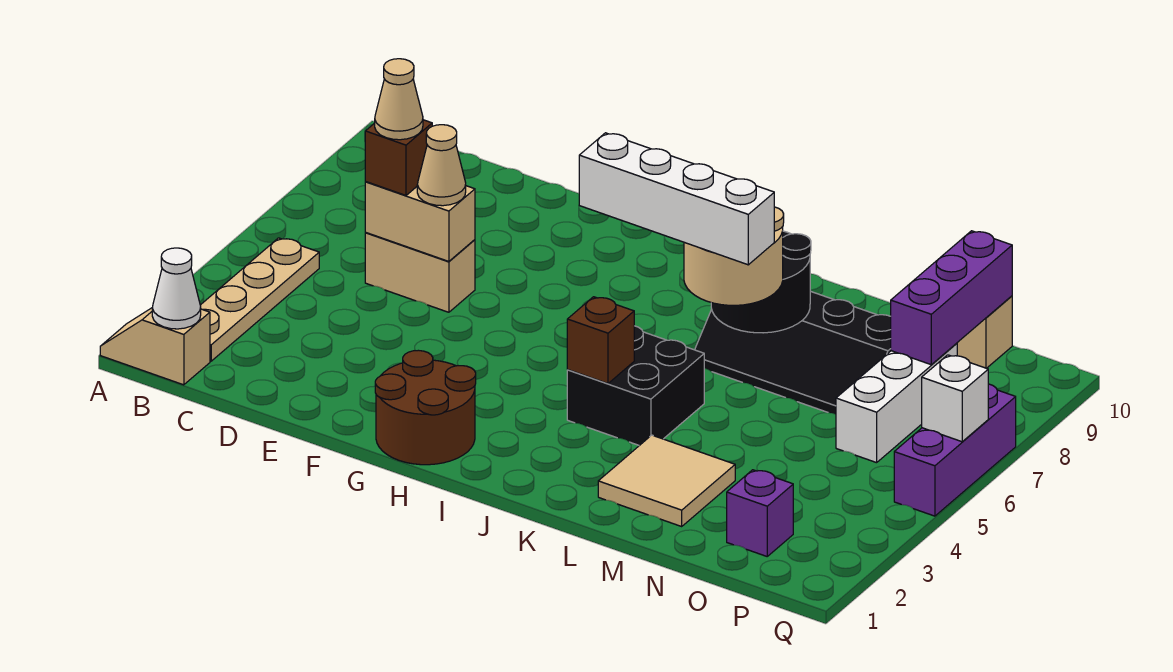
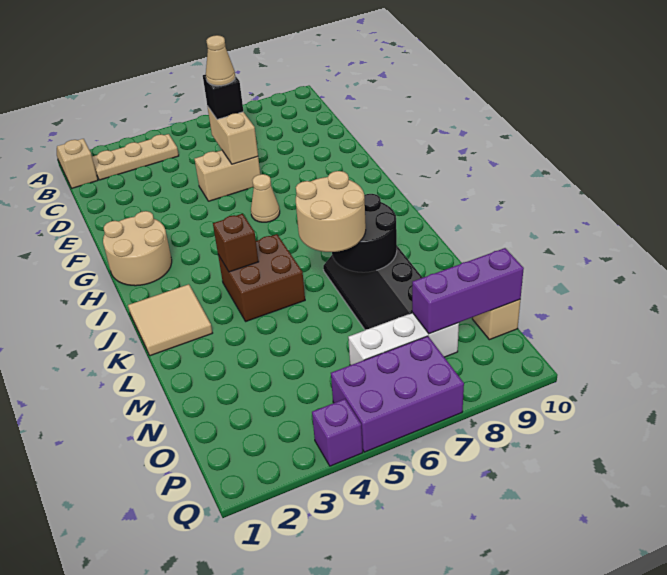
white 1x1 cone [152,248,201,329] -> none
tan 1x4 plate [200,238,319,361] -> tan 1x3 plate [92,134,179,180]
tan 1x2 brick [365,233,475,312] -> tan 1x2 brick turned to [194,150,260,201]
brown 1x1 brick [365,120,432,195] -> black 1x1 brick [203,74,243,119]
tan 1x1 cone [417,125,466,206] -> tan 1x1 cone moved to [251,174,280,222]
brown 2x2 round brick [375,350,476,465] -> tan 2x2 round brick [103,211,172,286]
white 1x4 brick [579,133,774,265] -> none
black 2x2 brick [567,326,704,446] -> brown 2x2 brick [218,234,305,321]
tan 2x2 tile [598,435,735,526] -> tan 2x2 tile moved to [128,284,212,356]
purple 1x1 brick [727,470,793,556] -> purple 1x1 brick moved to [312,399,363,466]
purple 1x3 brick [894,384,1016,516] -> purple 2x3 brick [331,336,464,452]
white 1x1 brick [922,355,988,442] -> none

